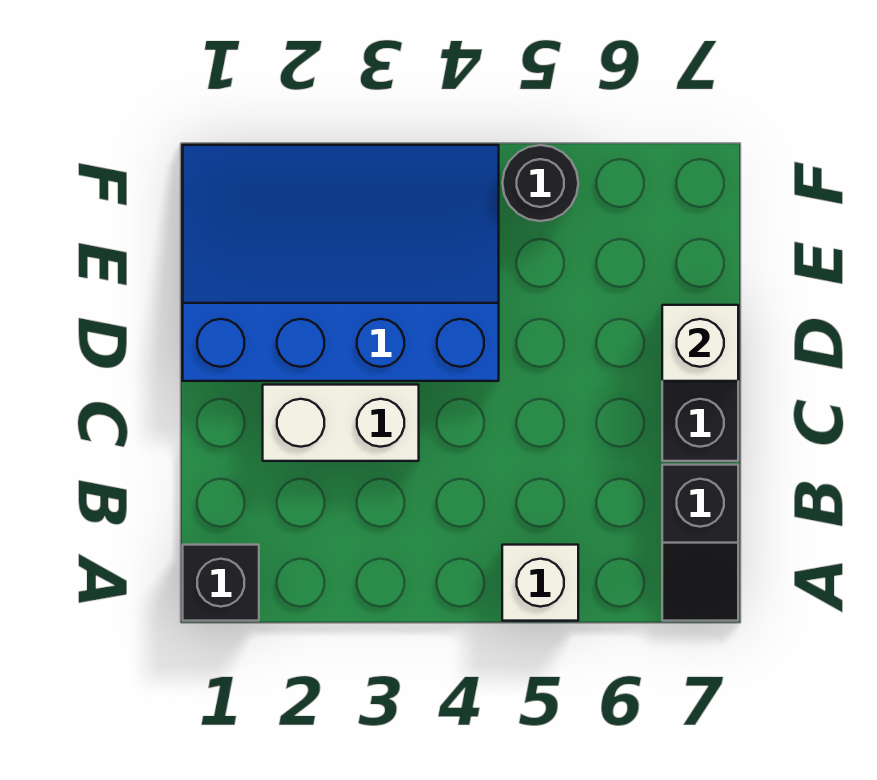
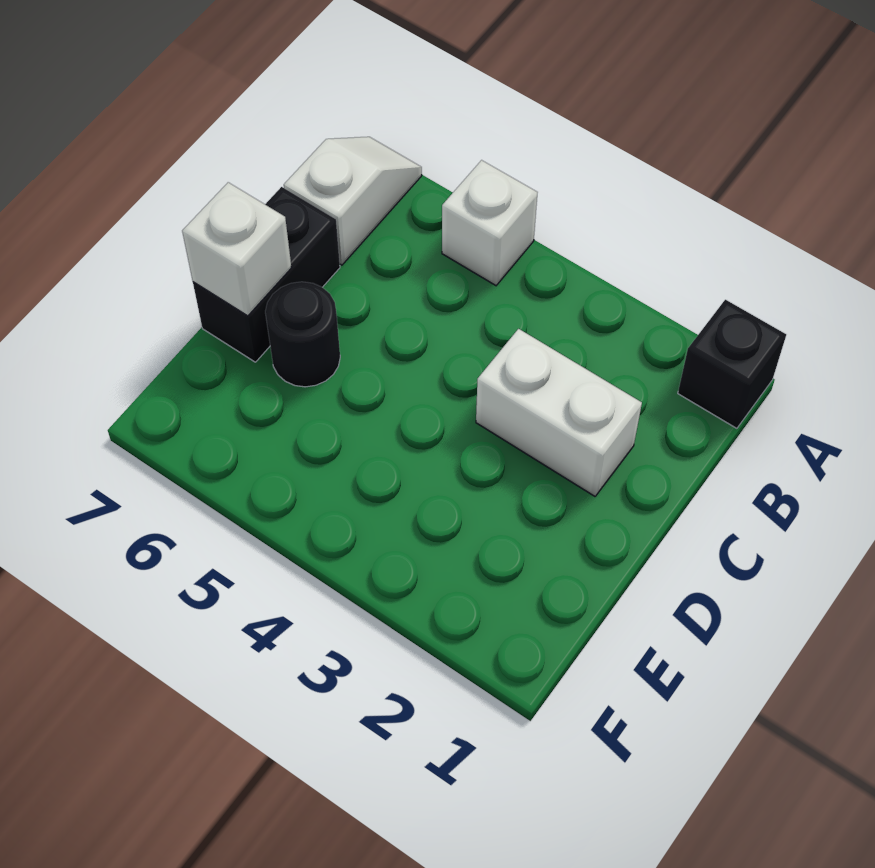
black 1x2 slope [662,465,738,621] -> white 1x2 slope [284,137,422,265]
blue 3x4 slope [183,145,499,381] -> none
black 1x1 round brick [502,145,578,221] -> black 1x1 round brick moved to [265,282,340,387]

